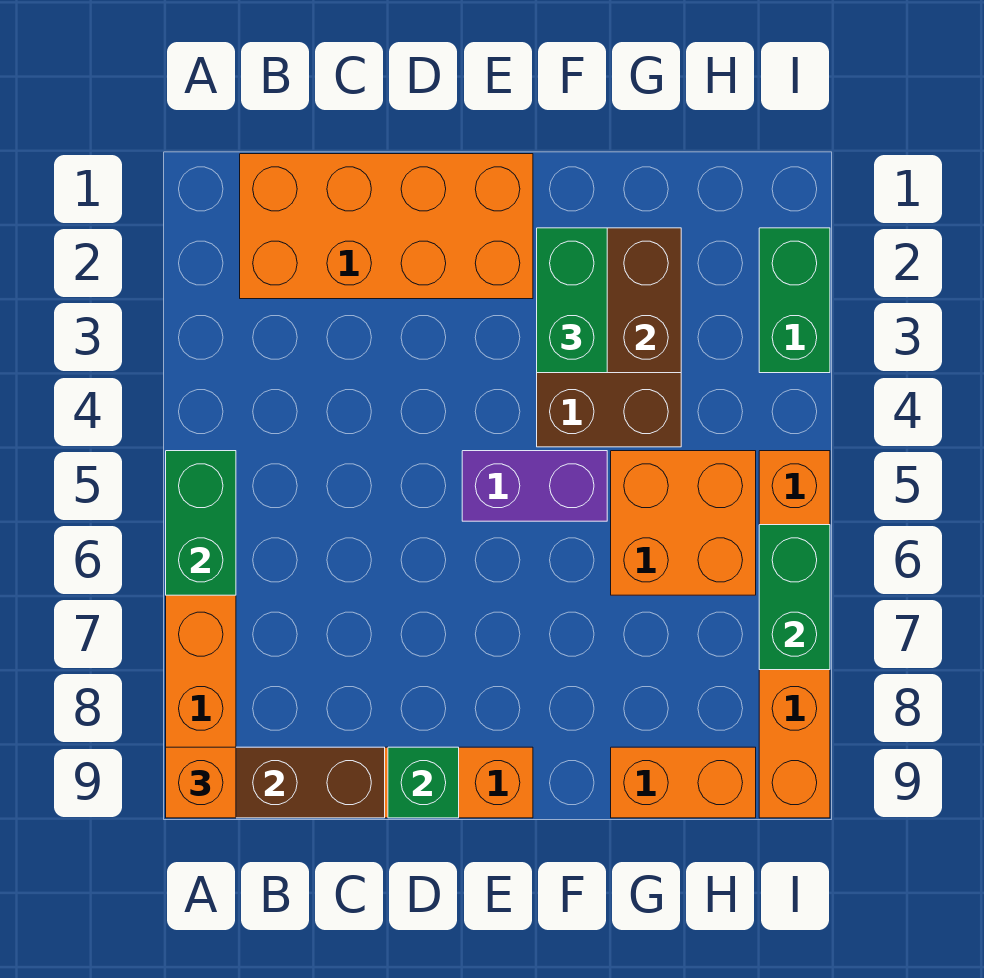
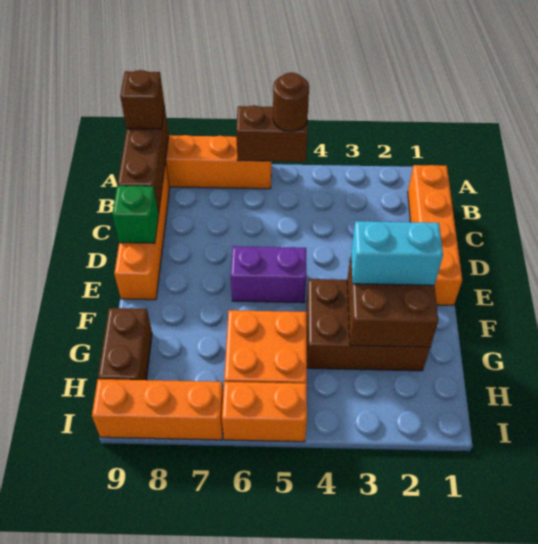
green 1x2 brick [166,451,236,595] -> brown 1x2 brick [236,105,308,162]
none -> brown 1x1 round brick [273,72,309,131]
orange 1x1 brick [166,747,236,818] -> brown 1x1 brick [120,70,165,129]
orange 2x4 brick [240,154,533,299] -> orange 1x4 brick [408,165,462,305]
purple 1x2 brick [462,451,607,521] -> purple 1x2 brick turned to [231,246,306,303]
green 1x2 brick [537,228,607,373] -> cyan 1x2 brick [351,221,443,285]
orange 1x2 brick [611,747,756,818] -> brown 1x2 brick [98,308,152,380]
green 1x2 brick [759,228,830,373] -> none
green 1x2 brick [759,525,830,670] -> none

